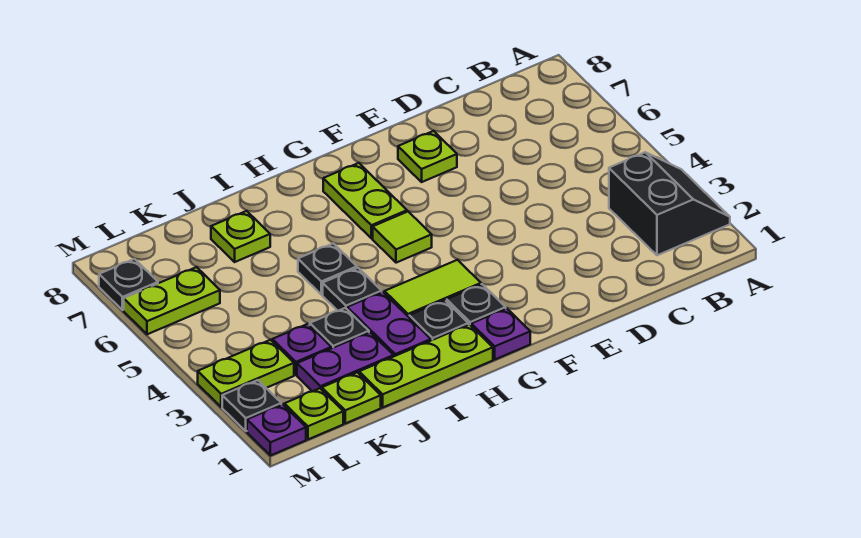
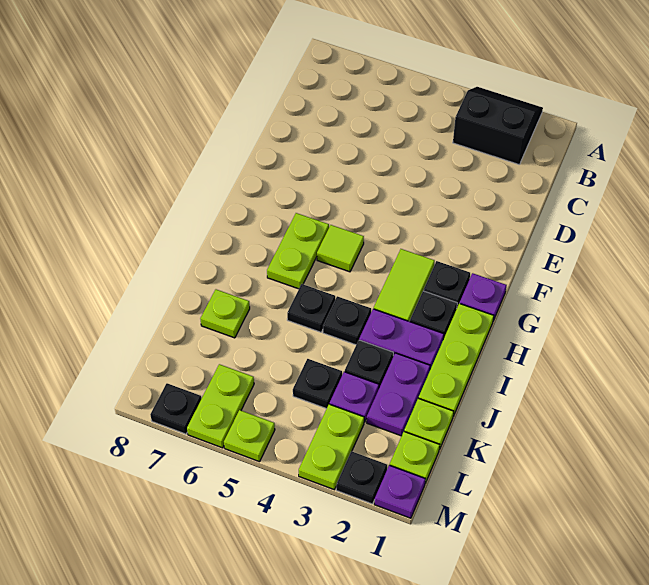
lime 1x1 plate [398,131,457,182] -> lime 1x1 plate moved to [224,410,275,462]
lime 1x2 plate [323,163,407,238] -> lime 1x2 plate turned to [267,213,329,289]
none -> black 1x1 plate [293,359,342,409]

